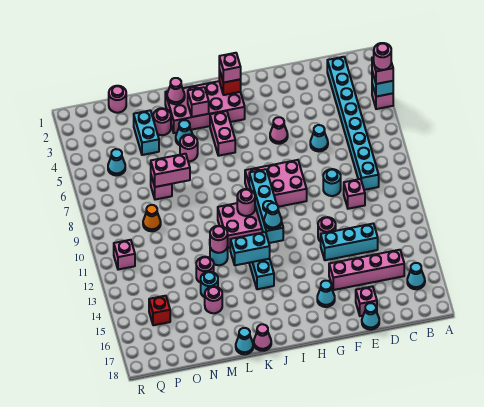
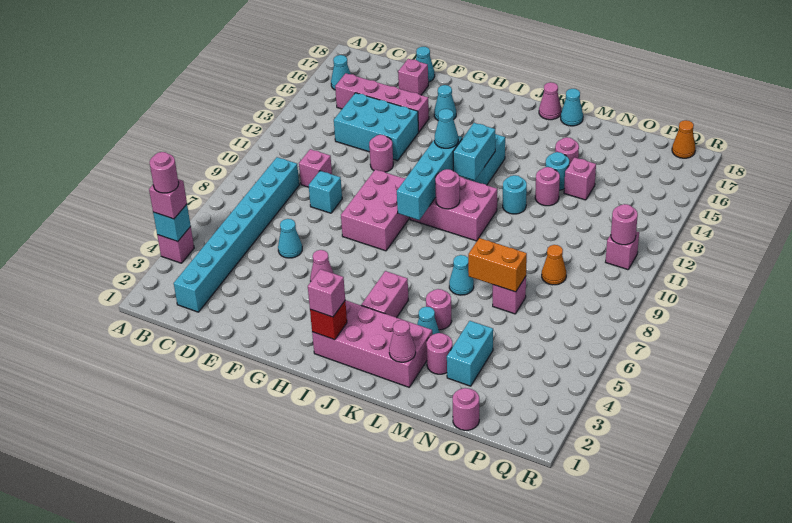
cyan 1x3 brick [321,224,378,260] -> cyan 2x3 brick [334,93,419,160]
cyan 1x1 round brick [323,169,341,196] -> cyan 1x1 brick [309,171,342,213]
pink 2x3 brick [245,160,307,207] -> pink 2x3 brick turned to [341,169,410,251]
cyan 1x2 brick [230,232,270,265] -> cyan 1x2 brick turned to [453,123,495,180]
pink 1x1 brick [188,87,209,117] -> pink 1x1 brick moved to [564,157,596,200]
pink 1x1 round brick [210,226,228,253] -> pink 1x1 round brick moved to [611,204,638,245]
pink 1x2 brick [151,154,190,187] -> orange 1x2 brick [468,238,527,292]
cyan 1x1 cone [108,149,125,176] -> cyan 1x1 cone moved to [449,255,474,295]
red 1x1 brick [149,296,170,325] -> none
none -> orange 1x1 cone [672,120,695,158]

